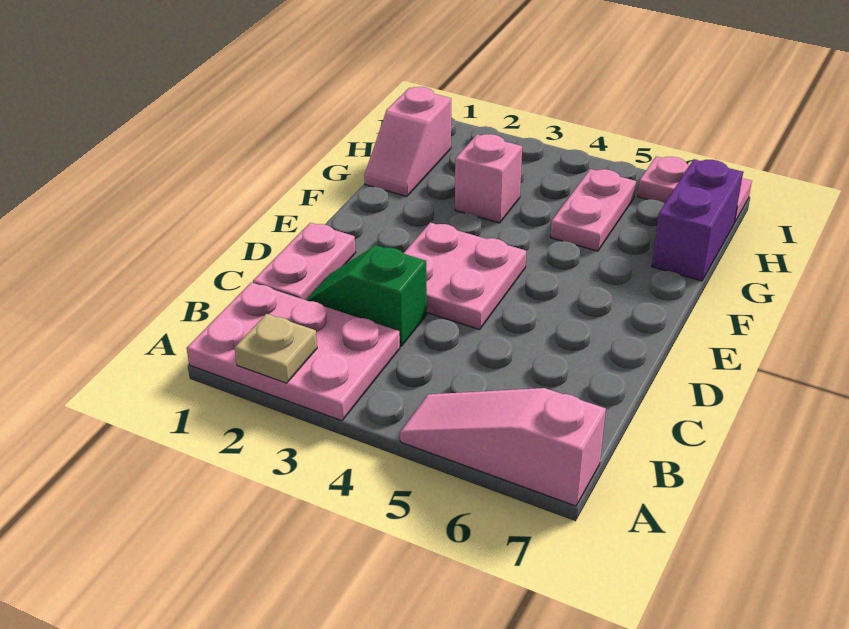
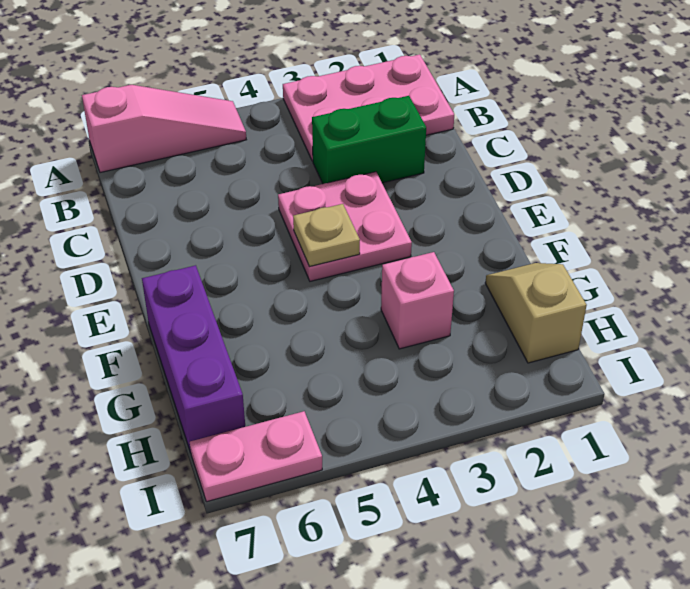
tan 1x1 plate [235,314,317,383] -> tan 1x1 plate moved to [293,204,360,267]
pink 1x2 plate [253,223,356,300] -> none
green 1x2 slope [306,245,427,347] -> green 1x2 brick [312,96,426,184]
pink 1x2 slope [364,87,451,196] -> tan 1x2 slope [485,263,587,363]
pink 1x2 plate [550,169,636,251] -> none
purple 1x2 brick [652,159,743,281] -> purple 1x3 brick [142,265,245,453]

